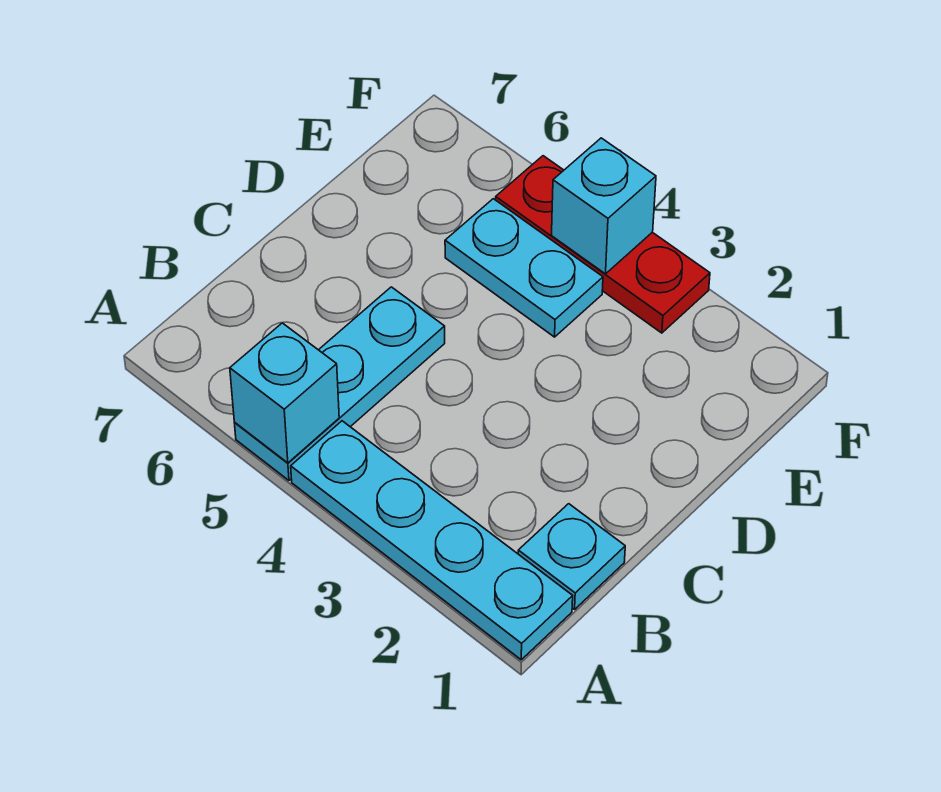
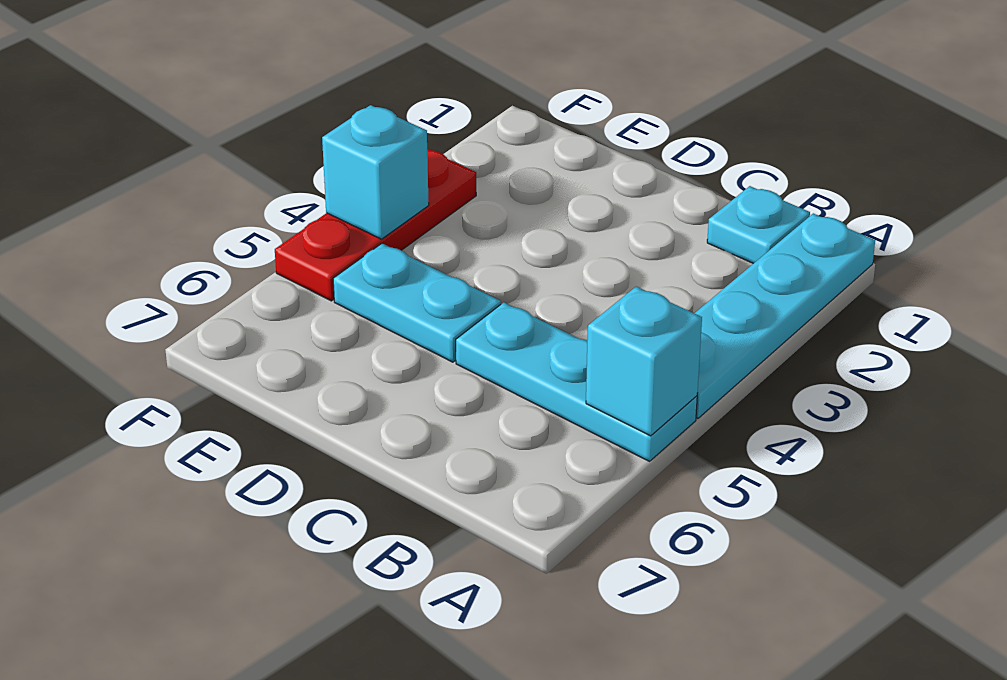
cyan 1x2 plate [445,199,603,337] -> cyan 1x2 plate turned to [333,244,501,362]

